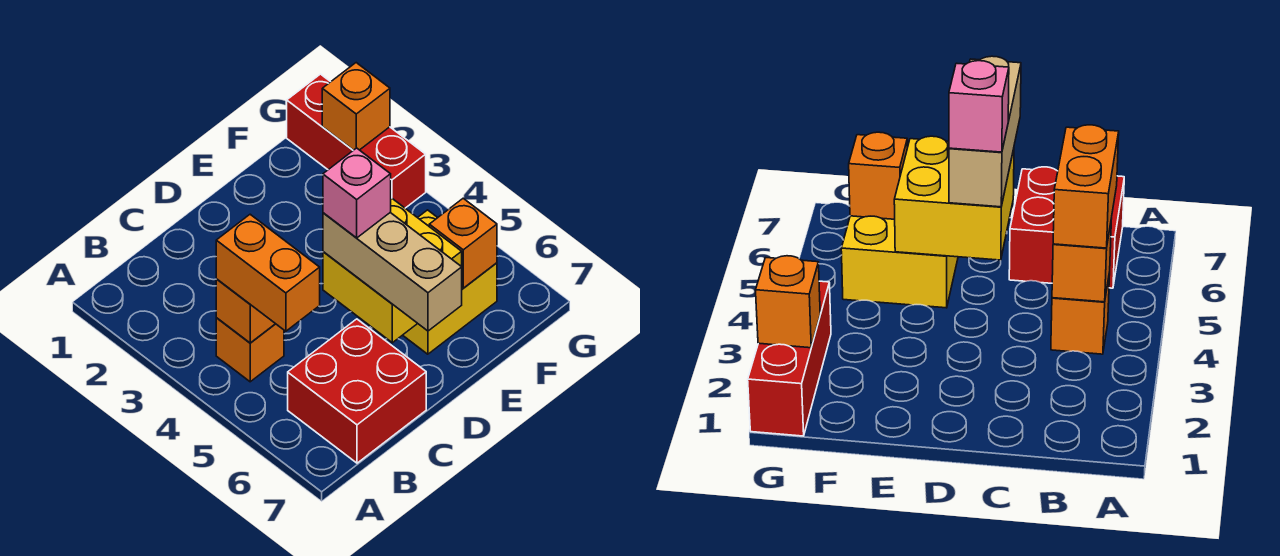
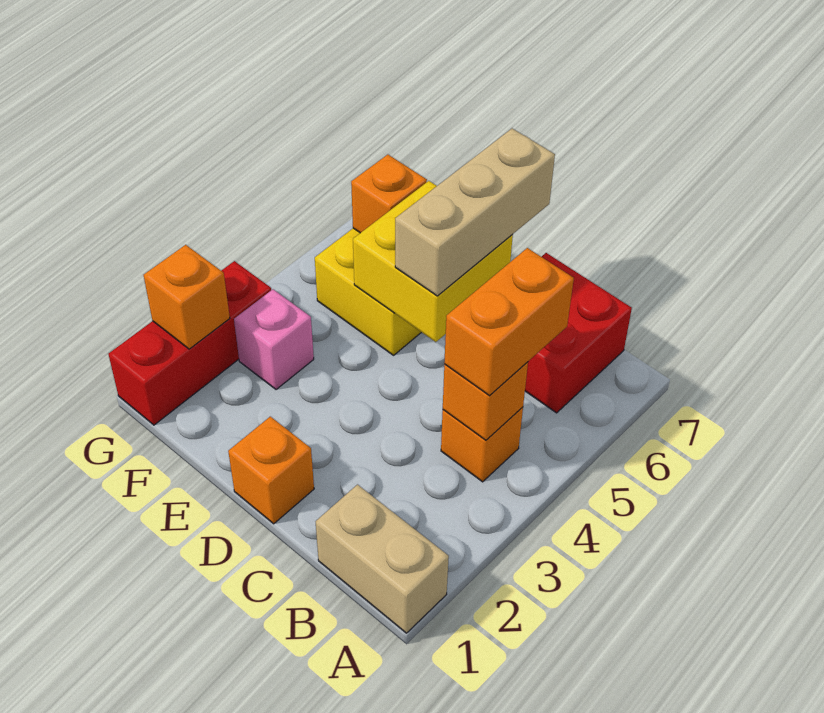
none -> tan 1x2 brick [316,485,449,633]
none -> orange 1x1 brick [228,417,314,524]
pink 1x1 brick [323,148,391,238] -> pink 1x1 brick moved to [234,289,314,390]

